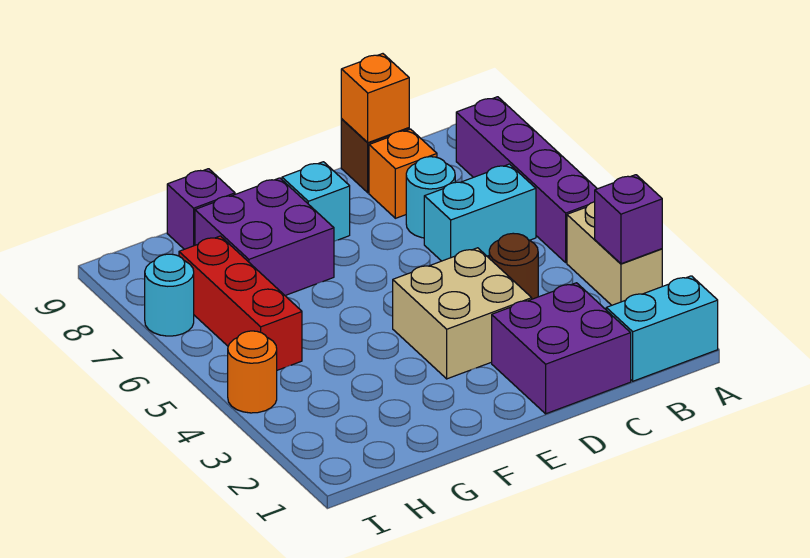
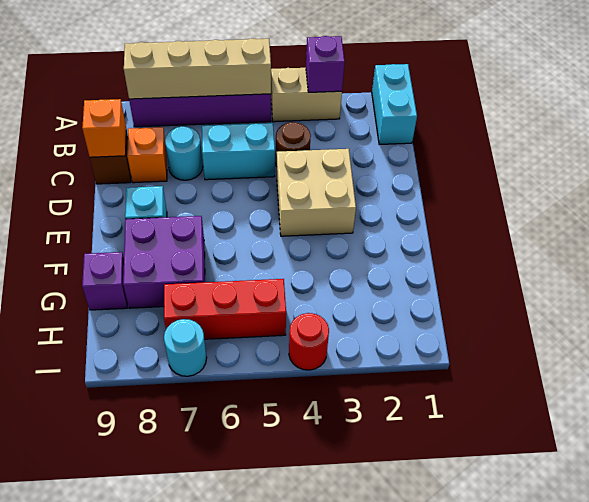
none -> tan 1x4 brick [124,38,271,99]
cyan 1x2 brick [424,164,536,261] -> cyan 1x2 brick turned to [202,123,275,180]
purple 2x2 brick [492,283,631,414] -> none
orange 1x1 round brick [228,331,277,413] -> red 1x1 round brick [289,313,329,370]

